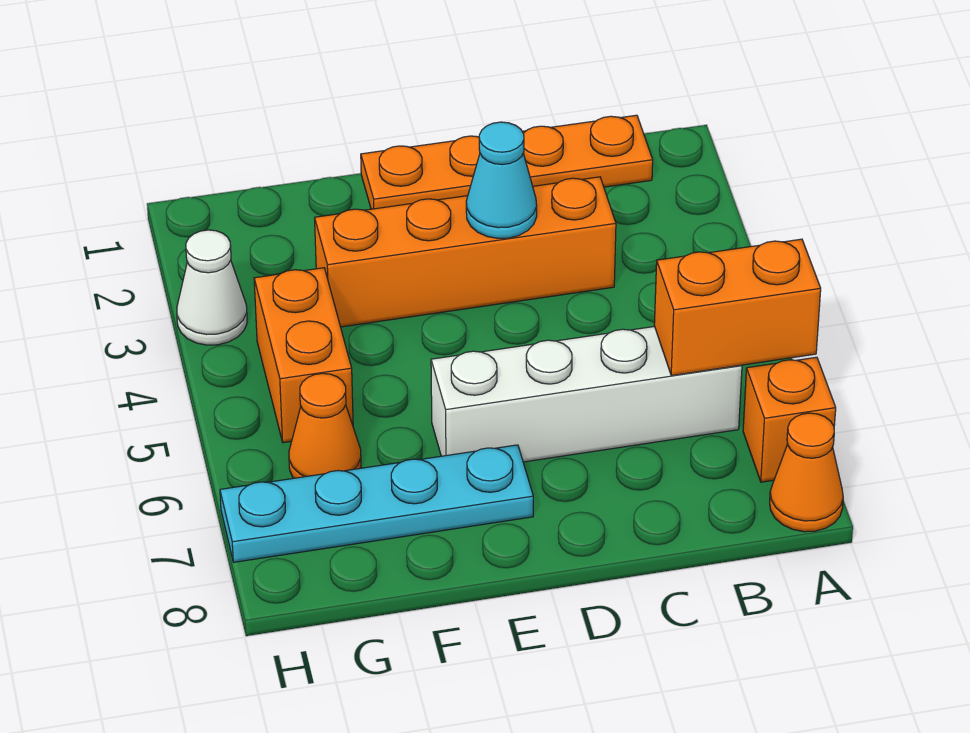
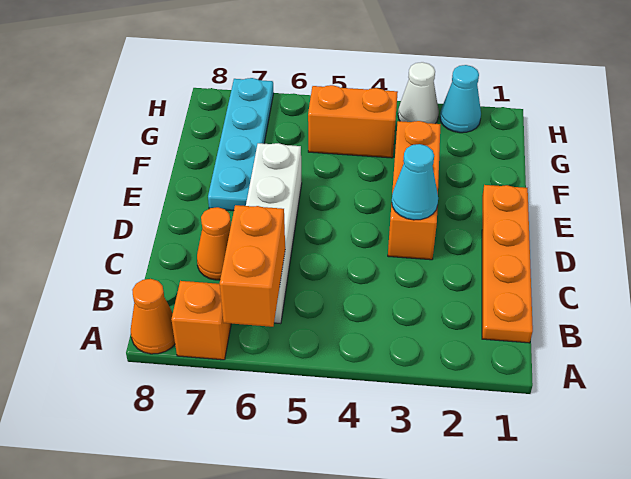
orange 1x4 brick [315,177,616,327] -> orange 1x3 brick [388,121,441,260]
orange 1x1 cone [289,373,361,478] -> orange 1x1 cone moved to [197,207,231,280]
none -> cyan 1x1 cone [440,65,481,133]

